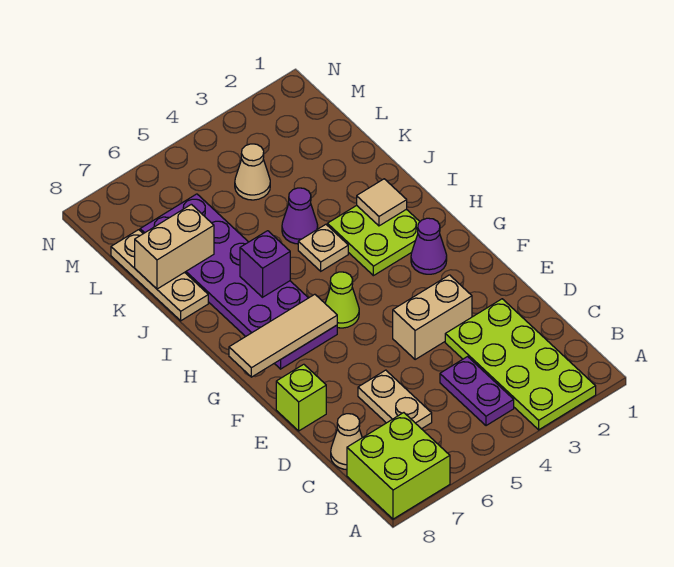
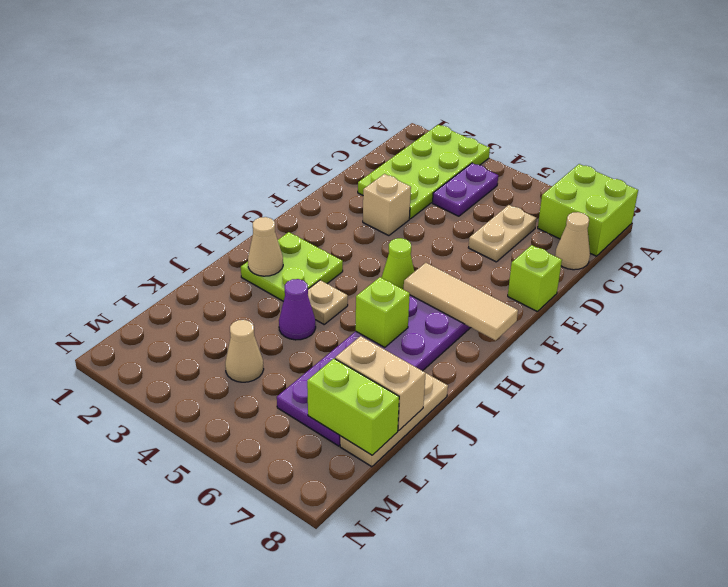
tan 1x2 brick [393,275,472,360] -> tan 1x1 brick [363,174,411,236]
purple 1x1 cone [411,218,447,274] -> none
tan 1x1 tile [357,179,407,226] -> tan 1x1 cone [248,217,283,276]
purple 1x1 brick [240,231,290,297] -> lime 1x1 brick [356,277,410,347]
none -> lime 1x2 brick [307,359,399,455]

